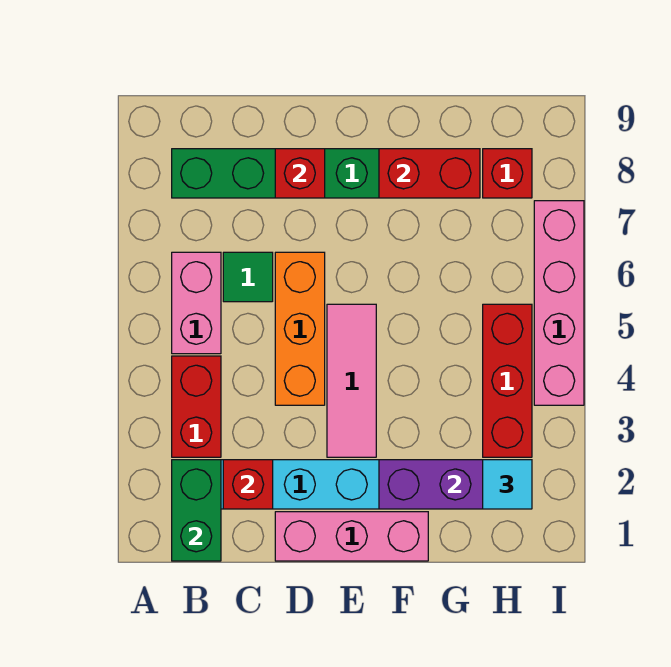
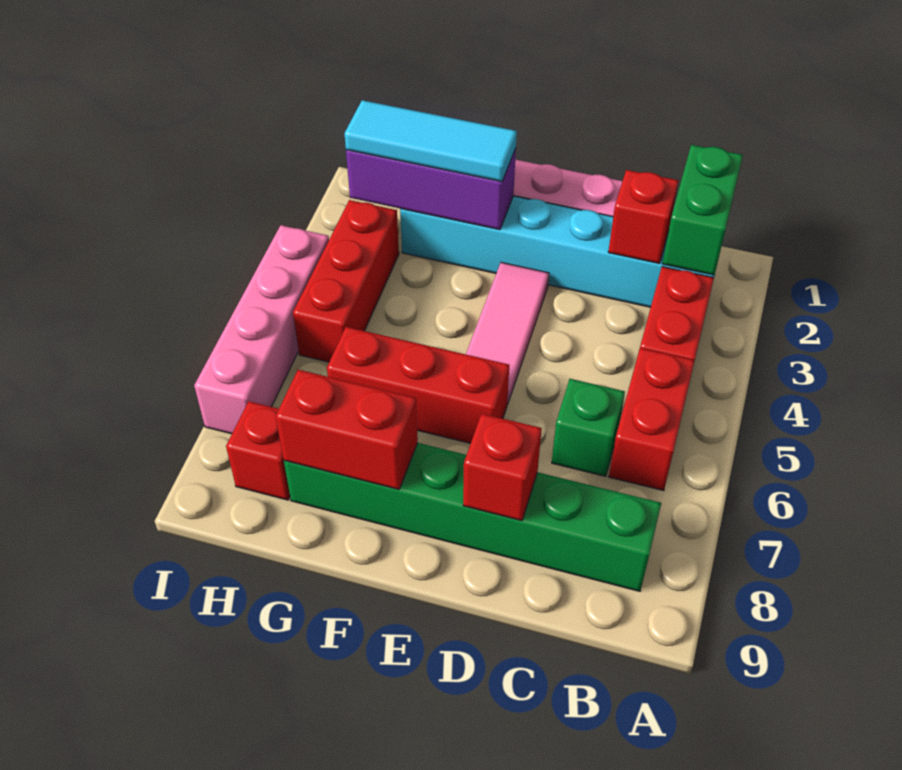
pink 1x2 brick [172,252,221,354] -> red 1x2 brick [609,348,695,491]
green 1x1 tile [223,252,273,302] -> green 1x1 brick [552,379,625,476]
orange 1x3 brick [275,252,325,405] -> none
none -> red 1x3 brick [327,327,509,443]
cyan 1x1 tile [483,460,532,509] -> cyan 1x3 tile [344,100,517,182]

